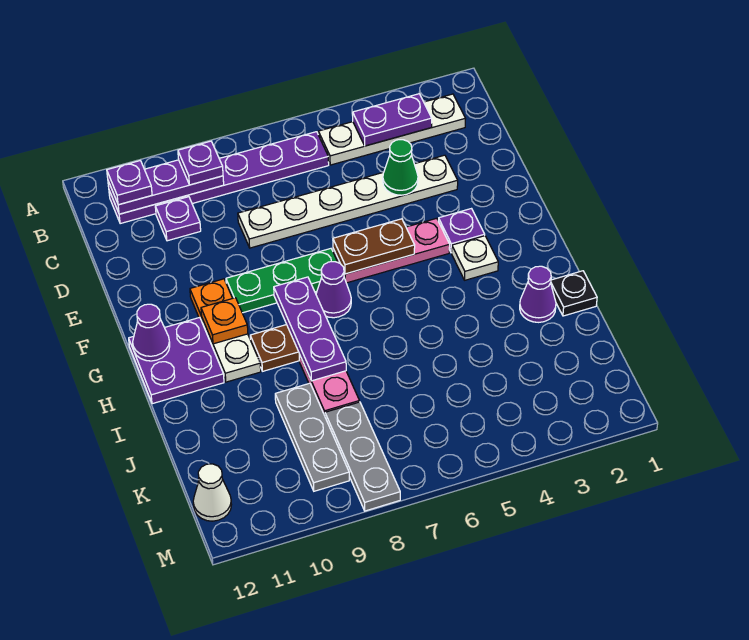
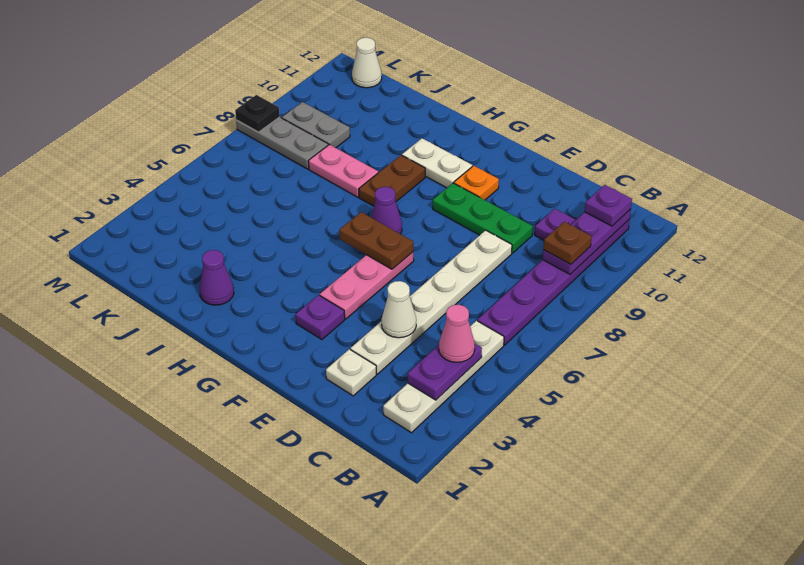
none -> pink 1x1 cone [439,305,475,362]
purple 1x1 plate [178,141,223,185] -> brown 1x1 plate [543,222,592,264]
green 1x1 cone [383,140,418,195] -> white 1x1 cone [382,281,416,338]
brown 1x2 plate [333,219,415,274] -> brown 1x2 plate turned to [339,212,413,269]
green 1x3 plate [226,249,337,313] -> green 1x3 plate turned to [433,183,533,253]
white 1x1 plate [452,236,498,280] -> white 1x1 plate moved to [326,349,376,396]
purple 1x3 plate [274,277,346,381] -> none
orange 1x1 plate [201,298,248,344] -> none
purple 2x2 plate [129,317,224,404] -> none
purple 1x1 cone [133,304,170,361] -> none
black 1x1 plate [551,271,597,316] -> black 1x1 plate moved to [235,95,280,132]
grey 1x3 plate [275,383,349,491] -> grey 1x2 plate [282,102,350,148]

